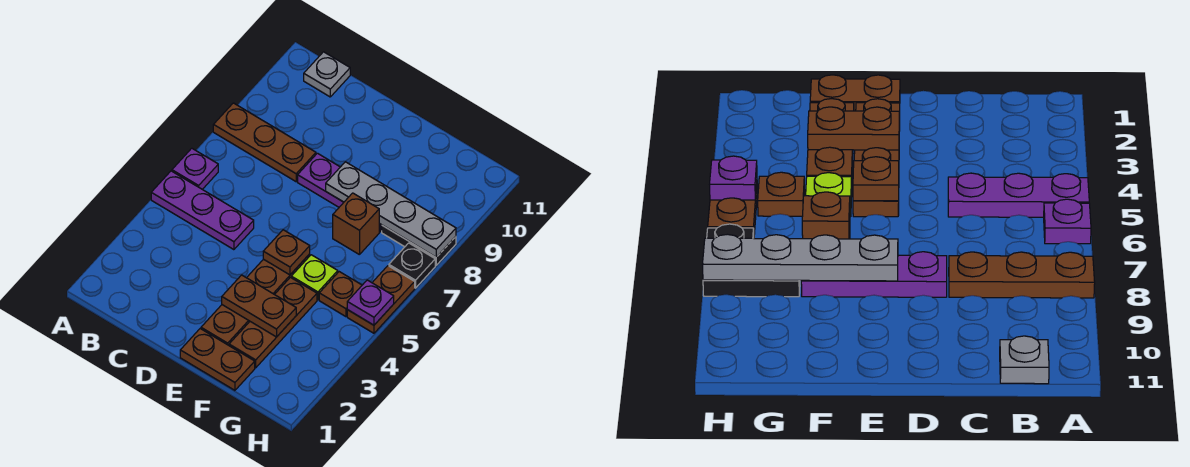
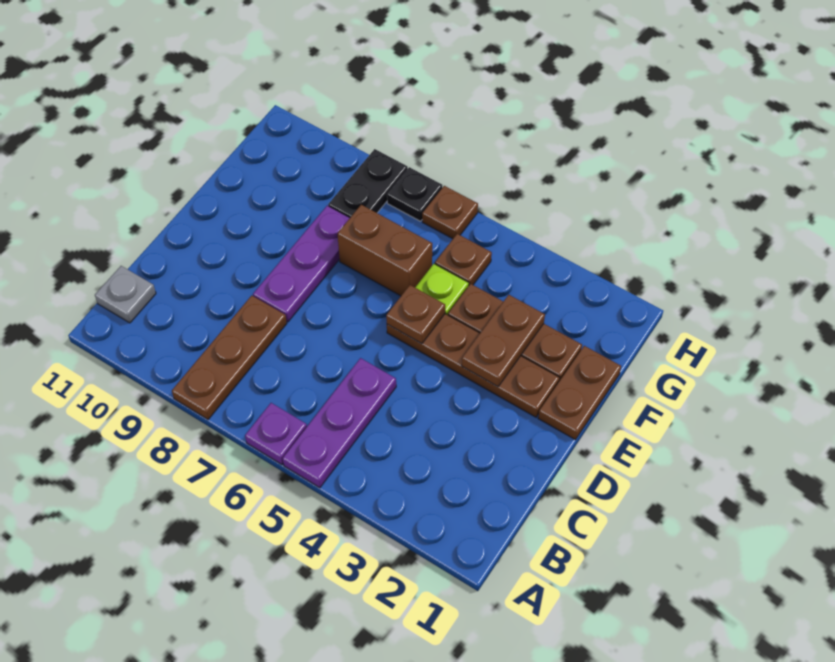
grey 1x4 plate [326,162,456,257] -> none
brown 1x1 brick [333,193,379,255] -> brown 1x2 brick [337,205,432,296]
brown 1x2 plate [347,266,415,333] -> brown 1x1 plate [422,186,478,239]
purple 1x1 plate [347,280,394,325] -> none

